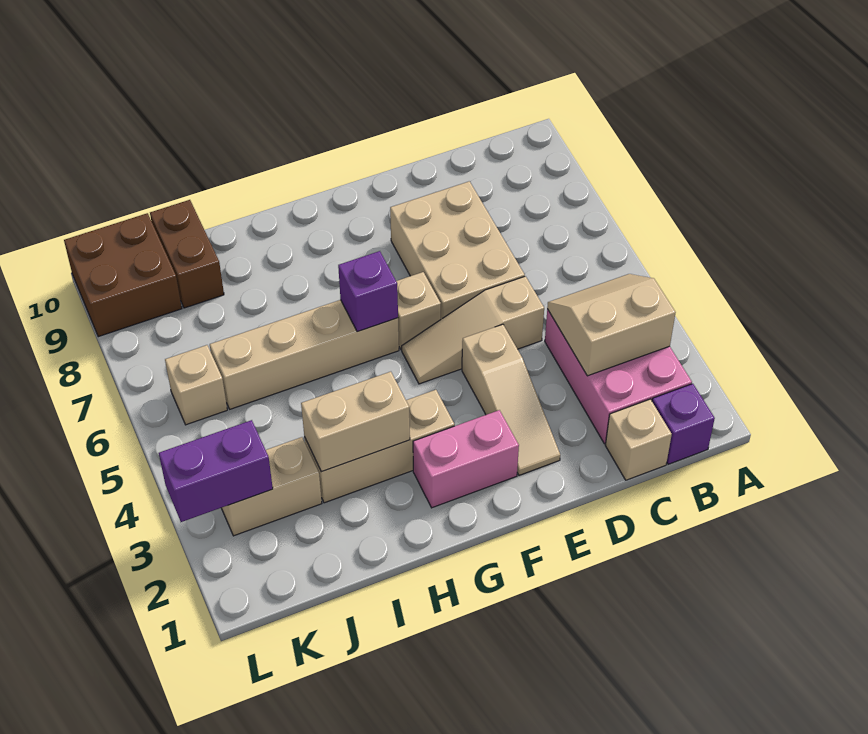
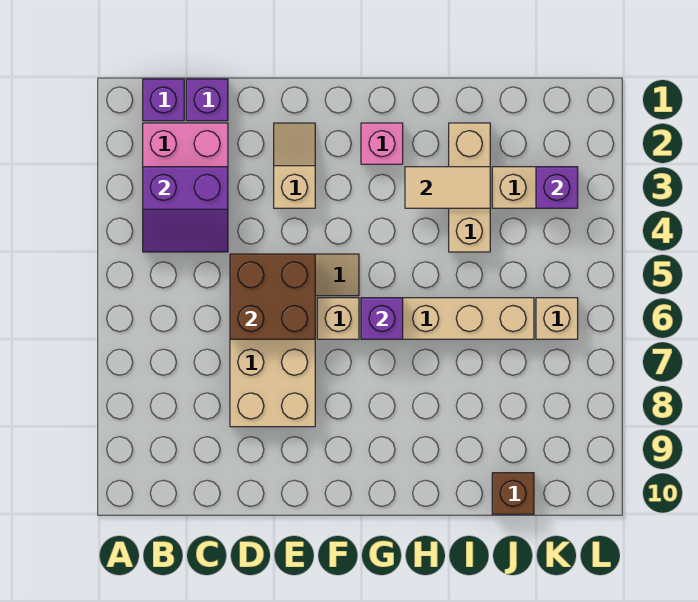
tan 2x2 slope [547,274,676,376] -> purple 2x2 slope [143,167,228,252]
tan 1x1 brick [605,399,672,480] -> purple 1x1 brick [186,79,228,121]
tan 1x3 slope [462,324,560,475] -> tan 1x2 slope [274,123,315,208]
pink 1x2 brick [413,410,519,508] -> pink 1x1 brick [361,123,403,164]
tan 1x3 brick [304,390,455,503] -> tan 1x3 brick turned to [449,123,490,252]
tan 1x2 brick [301,372,410,472] -> tan 1x2 tile [405,167,490,208]
brown 1x2 brick [150,200,224,308] -> brown 1x1 brick [492,473,534,514]
purple 1x2 brick [159,420,273,522] -> purple 1x1 brick [536,167,578,208]
brown 2x2 brick [64,213,182,337] -> brown 2x2 brick moved to [230,254,315,339]

